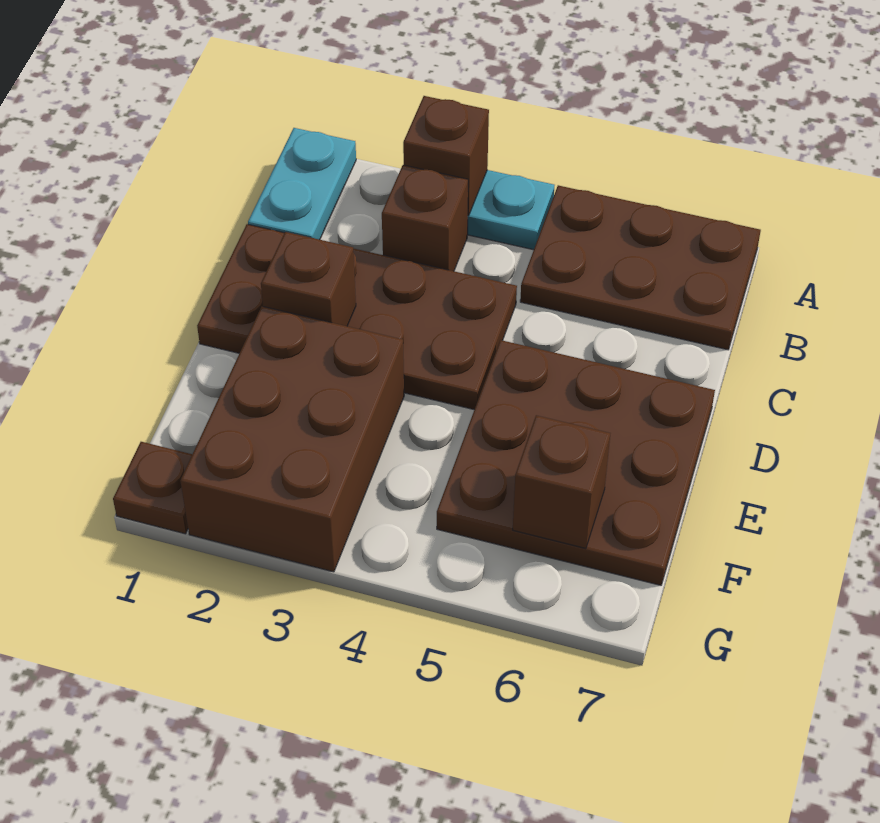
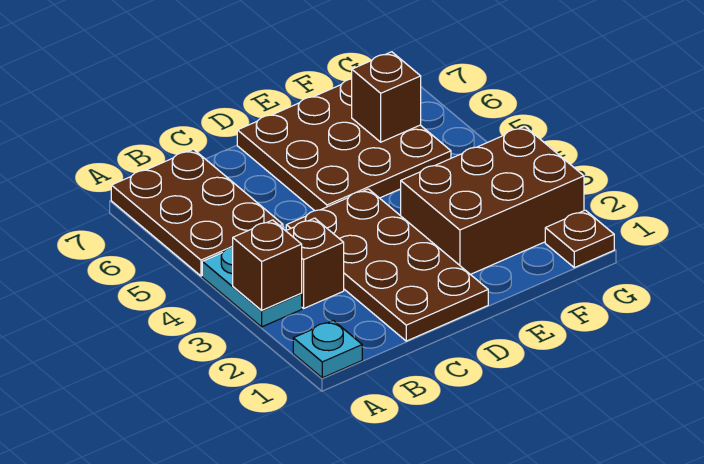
cyan 1x2 plate [248,128,356,240] -> cyan 1x1 plate [293,320,362,378]
brown 1x1 brick [261,232,356,326] -> none

